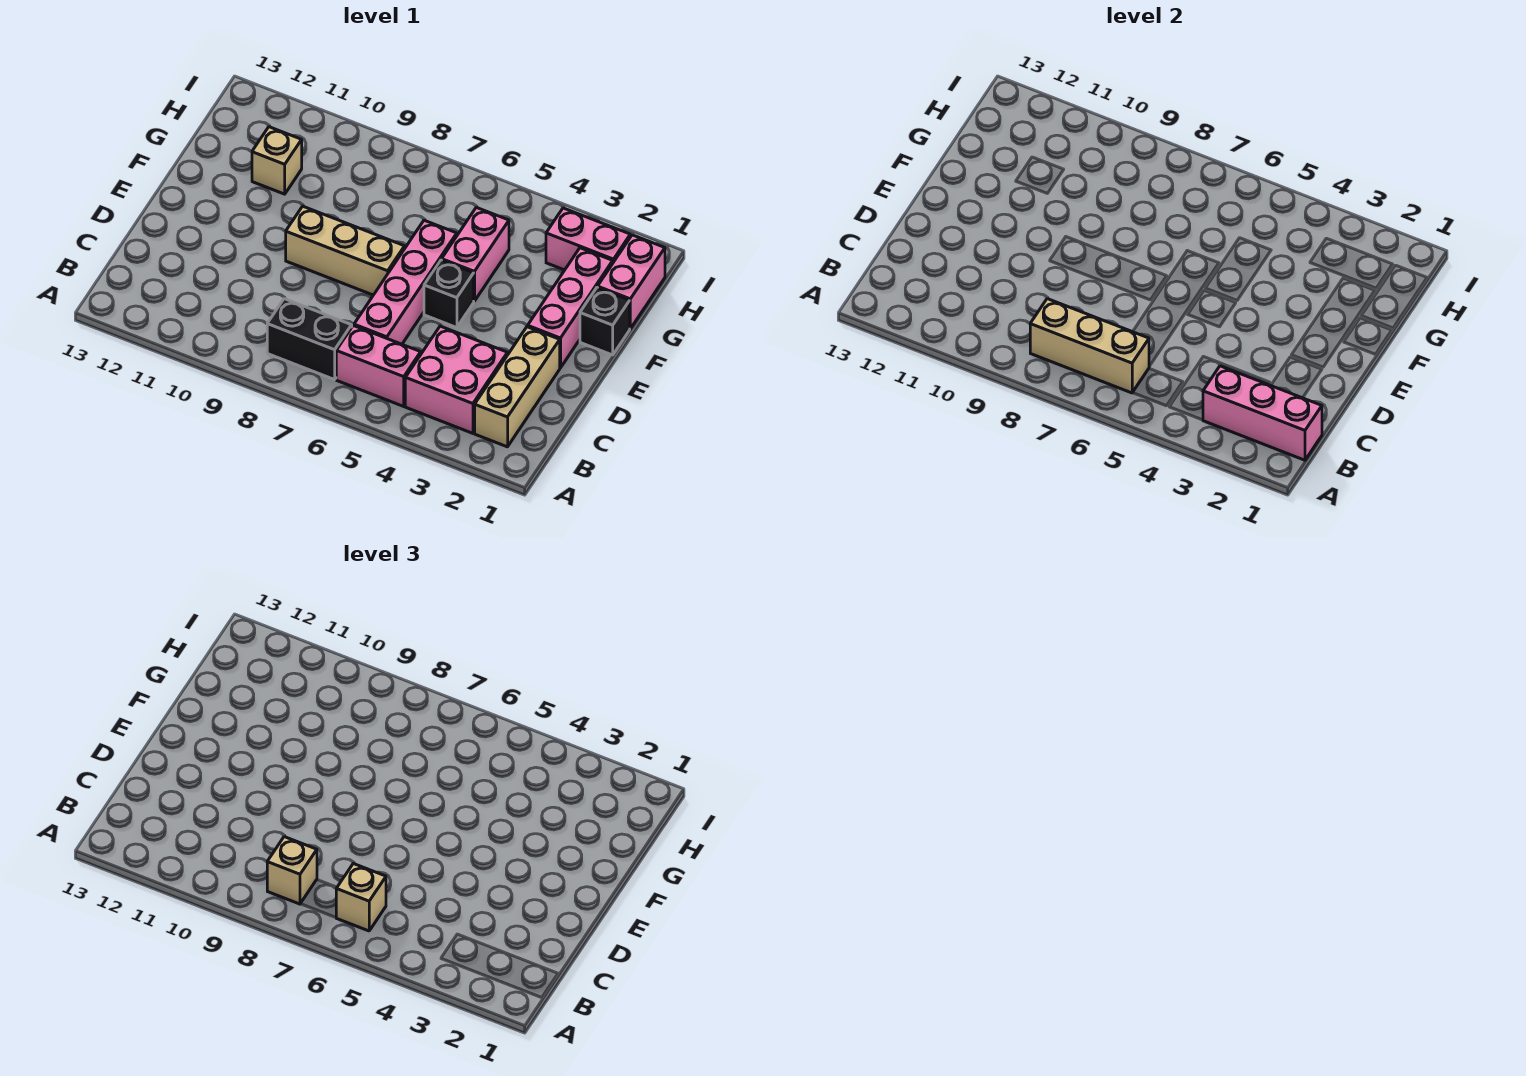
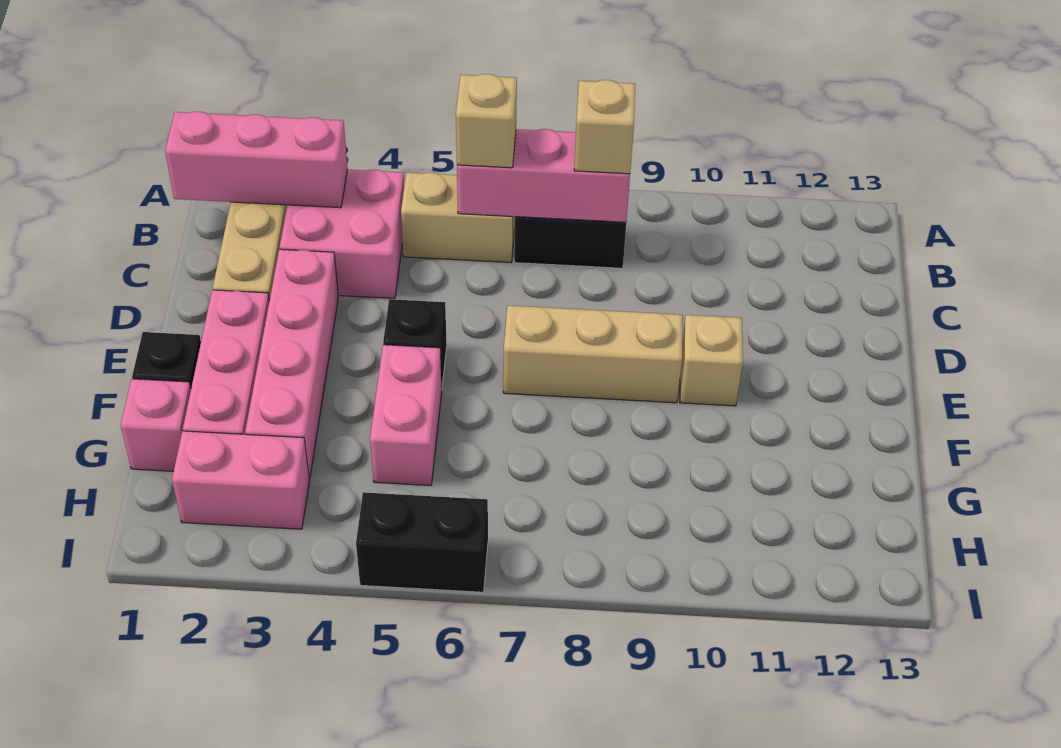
pink 1x2 brick [336,326,421,406] -> tan 1x2 brick [401,173,515,263]
tan 1x3 brick [1030,299,1149,393] -> pink 1x3 brick [457,129,630,222]
pink 1x4 brick [354,220,457,344] -> pink 1x4 brick moved to [245,249,338,479]
pink 1x2 brick [598,235,665,329] -> pink 1x1 brick [121,379,191,471]
tan 1x1 brick [252,127,302,194] -> tan 1x1 brick moved to [680,315,743,406]
none -> black 1x2 brick [356,492,488,592]

